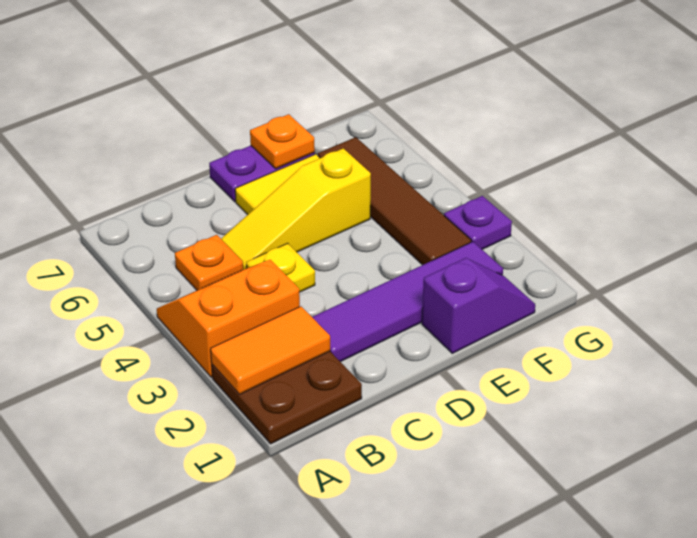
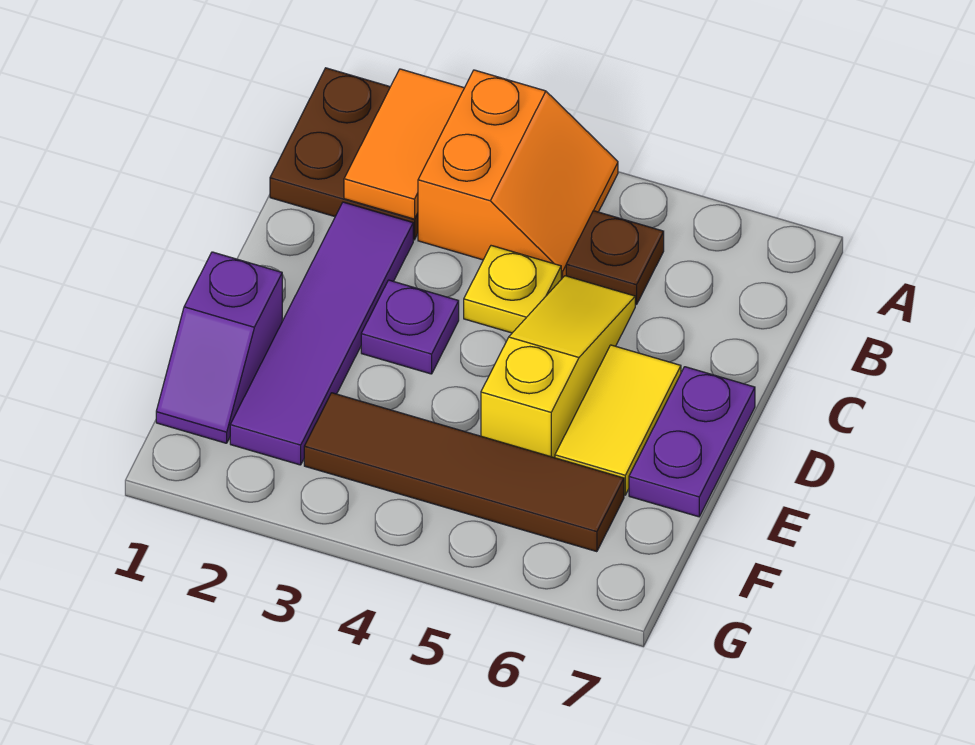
orange 1x1 plate [175,235,243,290] -> brown 1x1 plate [566,211,664,305]
orange 1x1 plate [250,114,315,169] -> none
purple 1x1 plate [444,196,512,249] -> purple 1x1 plate moved to [361,280,459,374]

